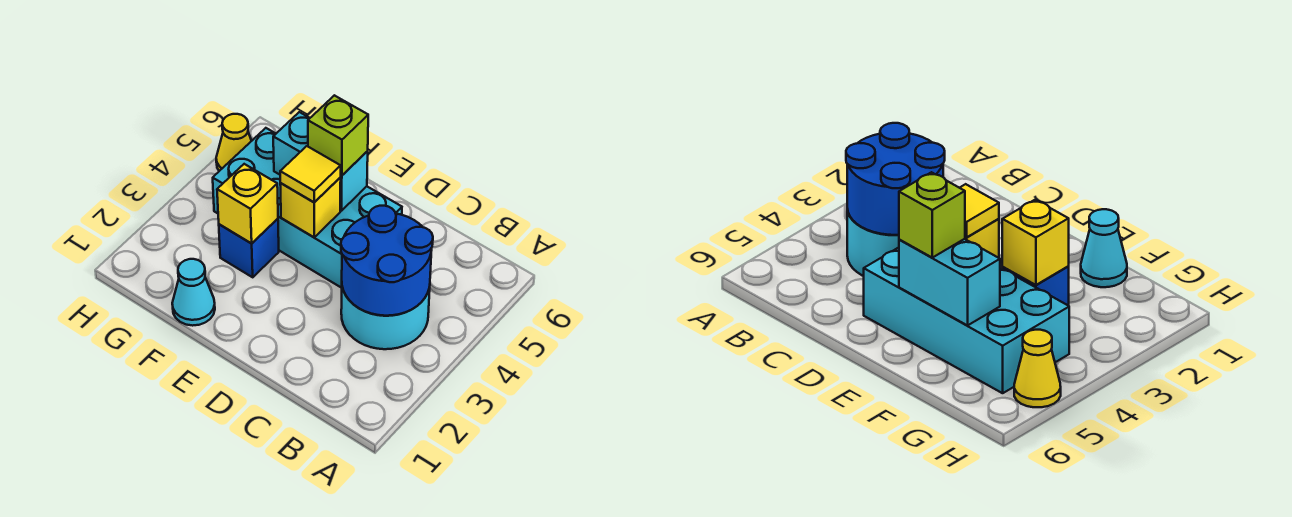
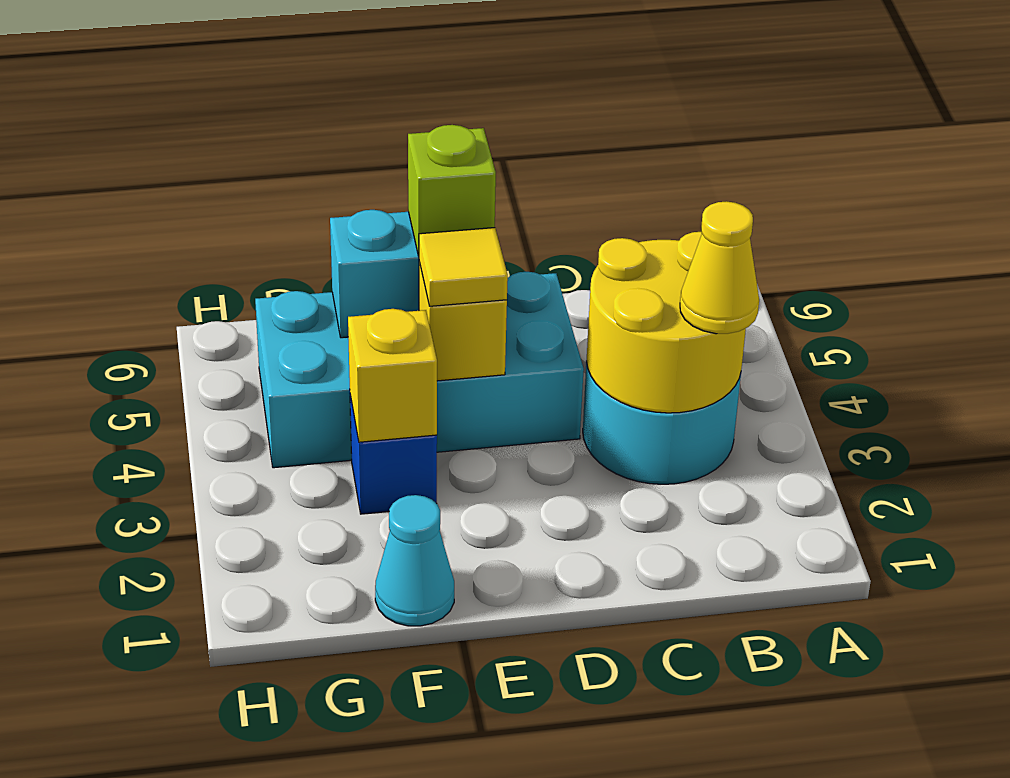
blue 2x2 round brick [341,206,433,316] -> yellow 2x2 round brick [586,232,746,413]
yellow 1x1 cone [216,114,251,171] -> yellow 1x1 cone moved to [680,201,759,334]

